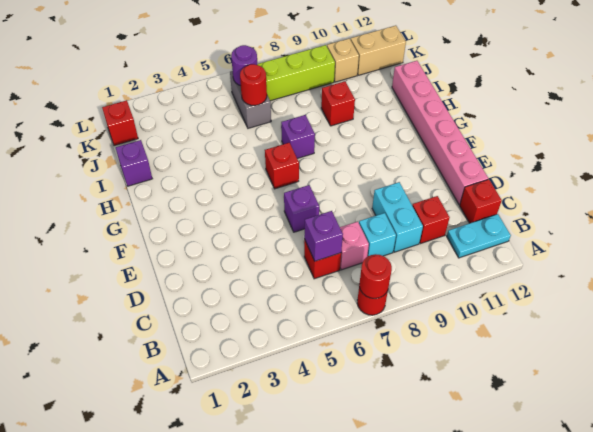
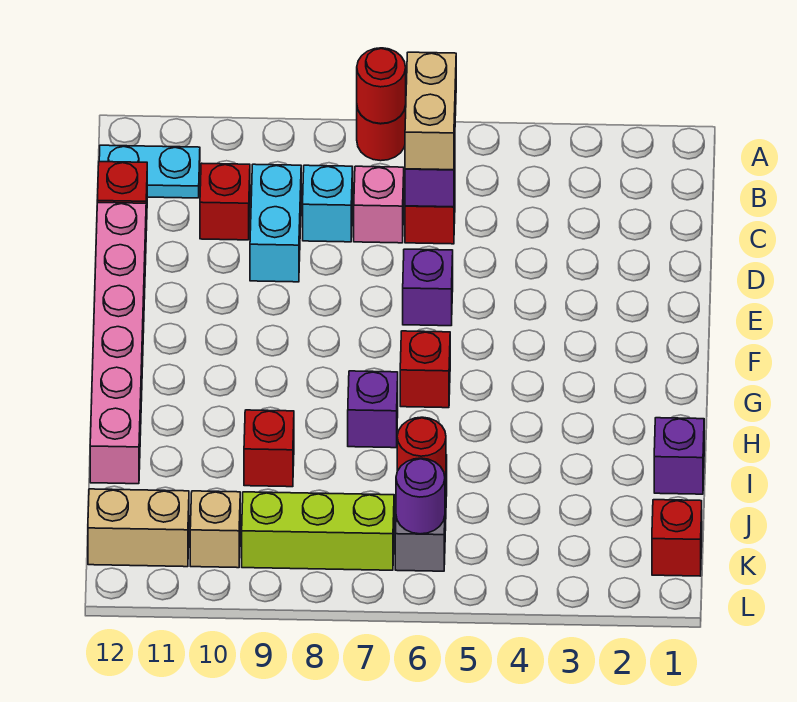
none -> tan 1x2 brick [405,52,456,170]

